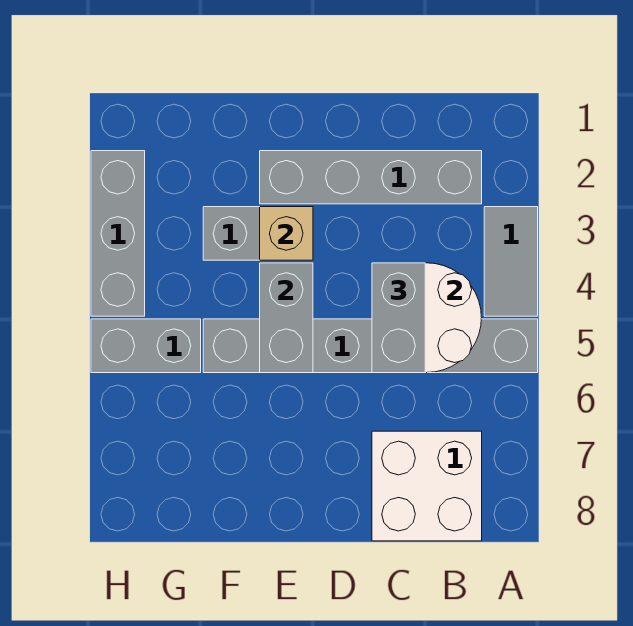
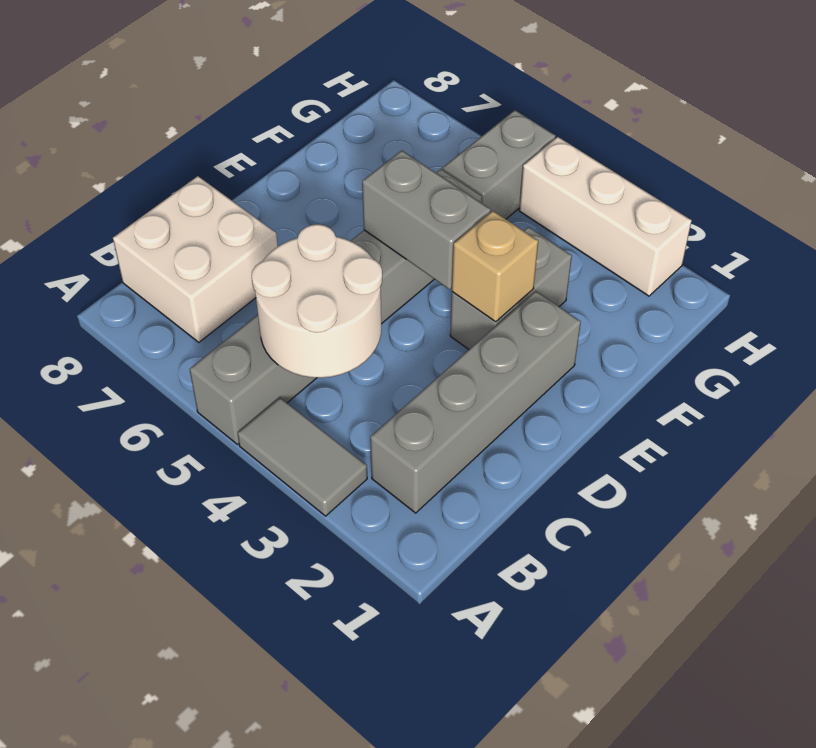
grey 1x2 brick [372,263,425,373] -> none
grey 1x3 brick [91,151,145,316] -> white 1x3 brick [519,137,692,296]

